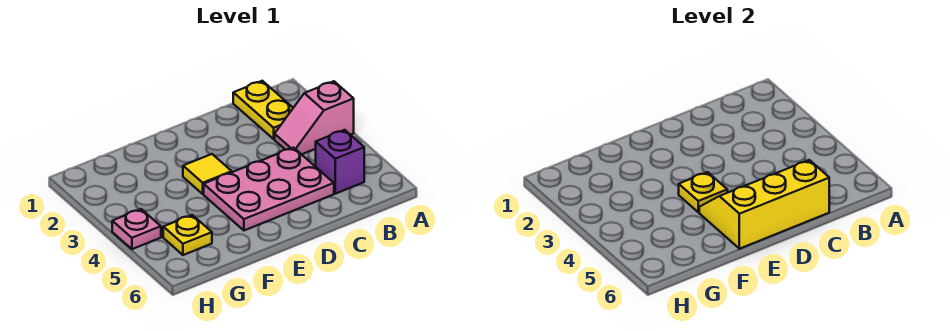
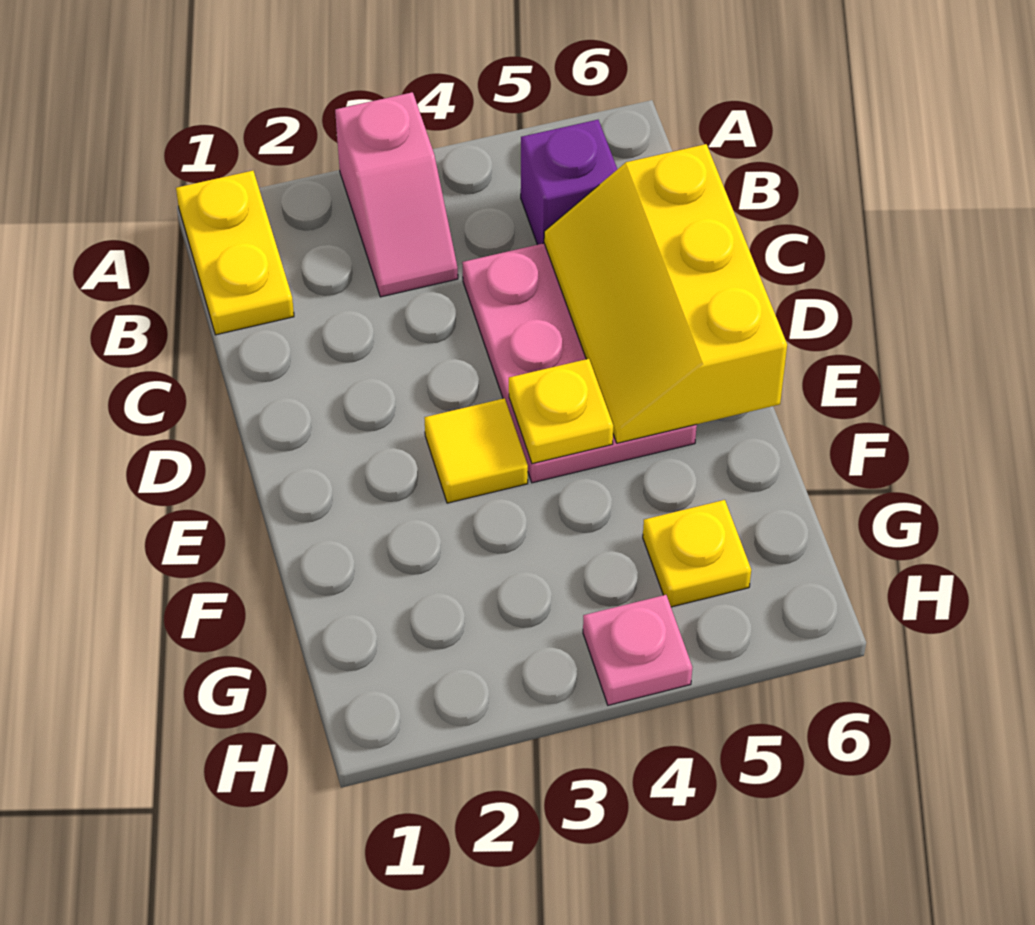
yellow 1x2 plate [233,81,293,139] -> yellow 1x2 plate turned to [176,171,294,335]

